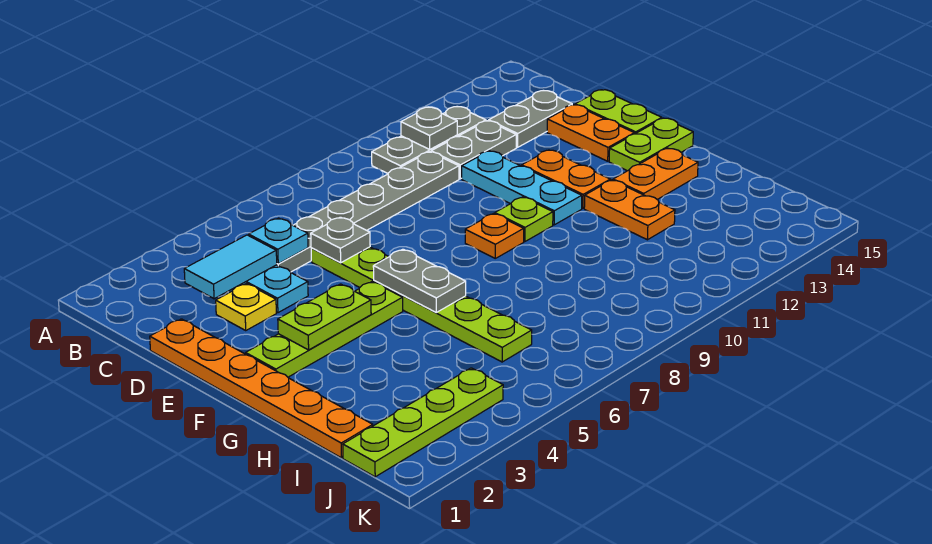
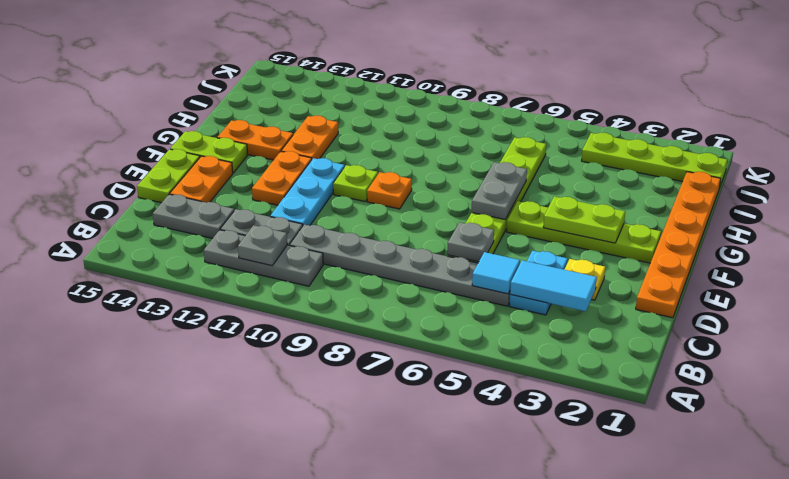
cyan 1x1 plate [249,218,308,264] -> cyan 1x1 tile [472,252,520,294]

